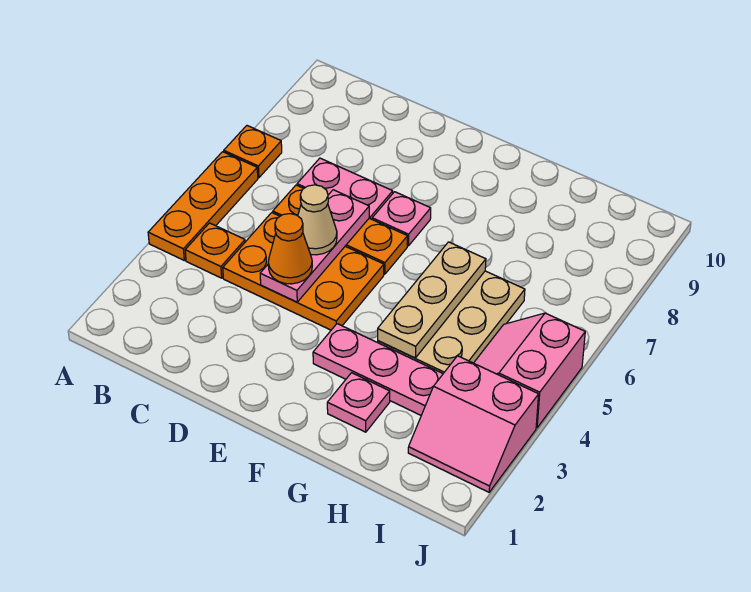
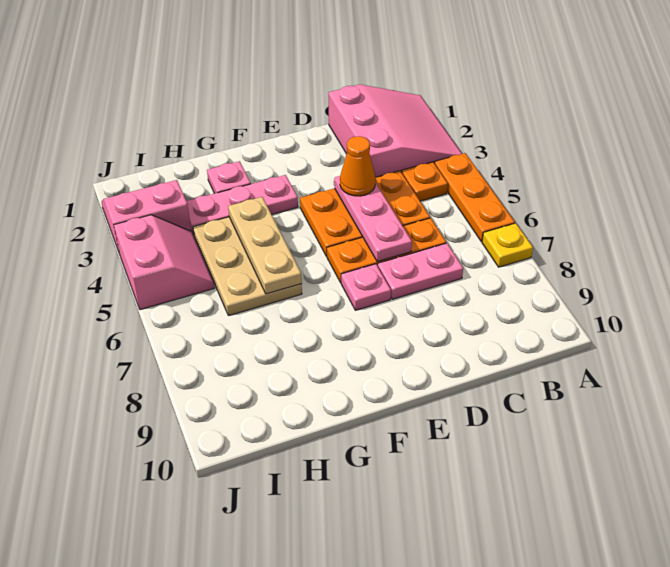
none -> pink 3x3 slope [329,85,462,177]
orange 1x1 plate [224,126,282,178] -> yellow 1x1 plate [482,223,533,267]
tan 1x1 cone [298,185,337,255] -> none

